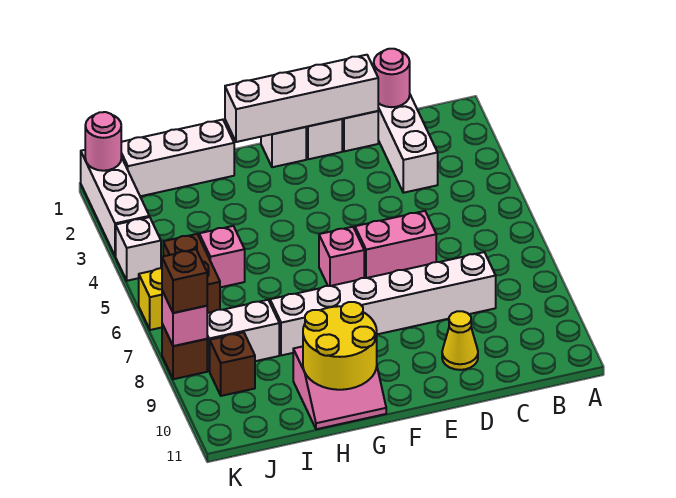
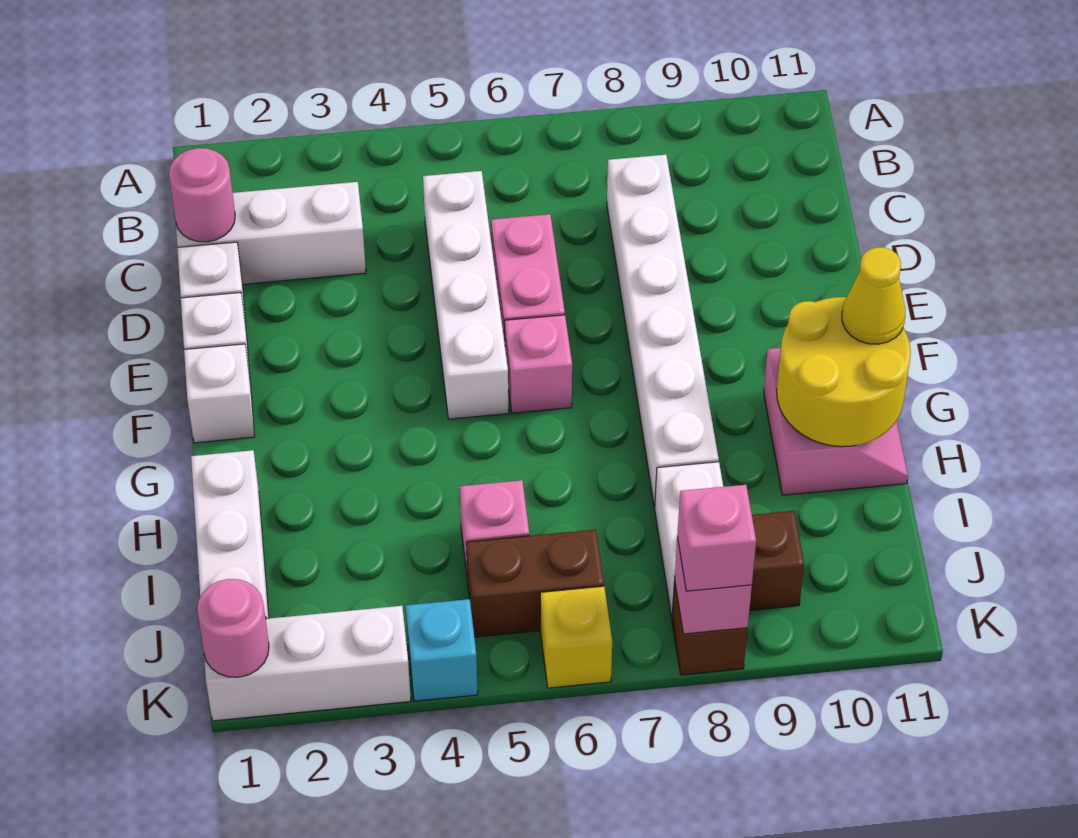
white 1x4 brick [225,55,378,142] -> white 1x4 brick moved to [423,171,509,419]
yellow 1x1 cone [442,311,478,370] -> yellow 1x1 cone moved to [842,247,905,344]
white 1x1 brick [116,217,161,281] -> cyan 1x1 brick [406,599,478,701]
brown 1x1 brick [162,249,207,313] -> pink 1x1 brick [677,485,756,591]

